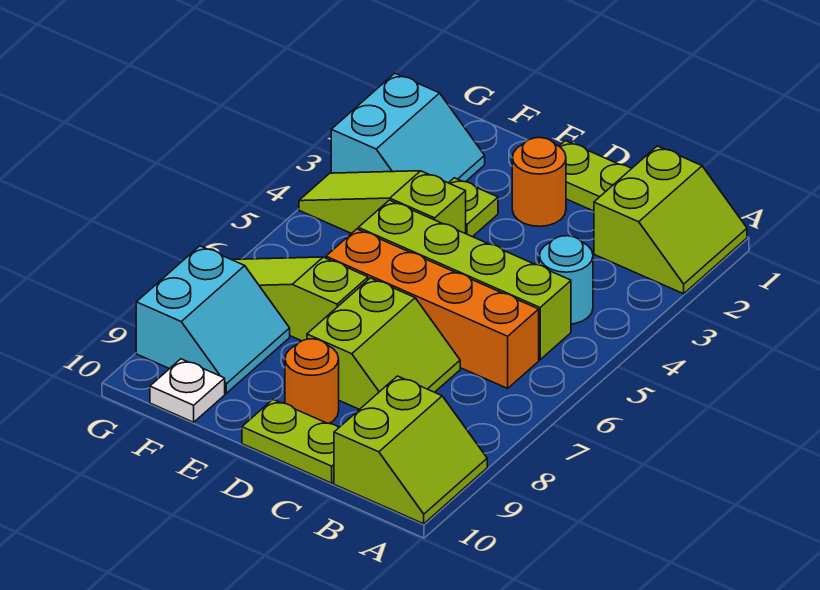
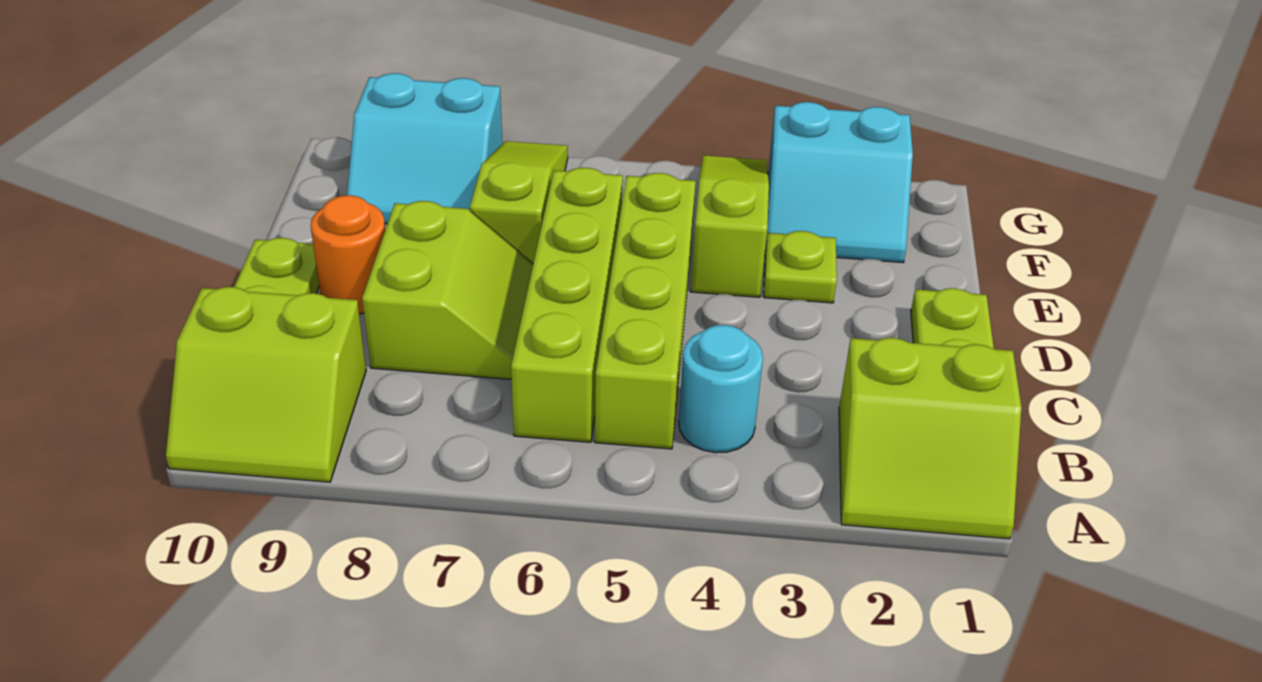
orange 1x4 brick [326,229,539,388] -> lime 1x4 brick [511,168,623,442]
lime 2x2 slope [307,278,460,409] -> lime 2x2 slope turned to [362,201,533,379]
orange 1x1 round brick [512,138,566,226] -> none
white 1x1 plate [150,359,225,422] -> none

